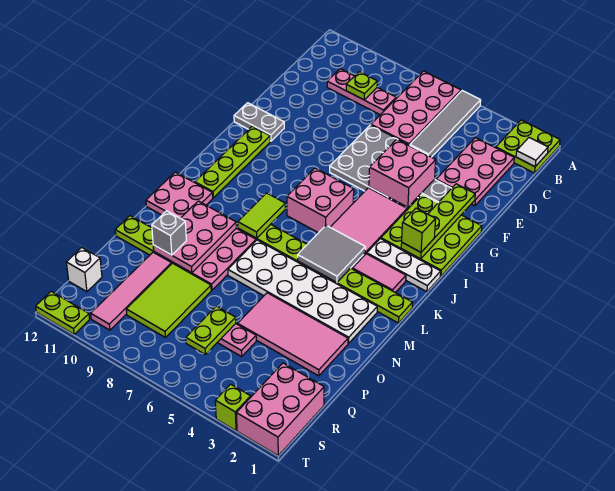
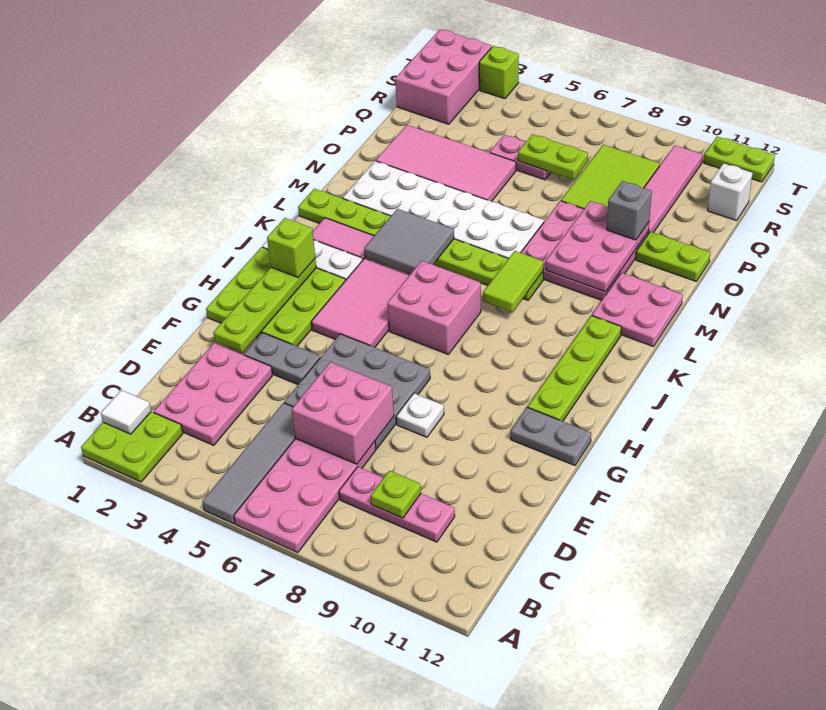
pink 2x2 brick [369,139,436,207] -> pink 2x2 brick moved to [292,362,394,464]
none -> white 1x1 plate [396,393,444,437]
lime 1x2 plate [186,306,236,354] -> lime 1x2 plate turned to [518,134,588,180]

